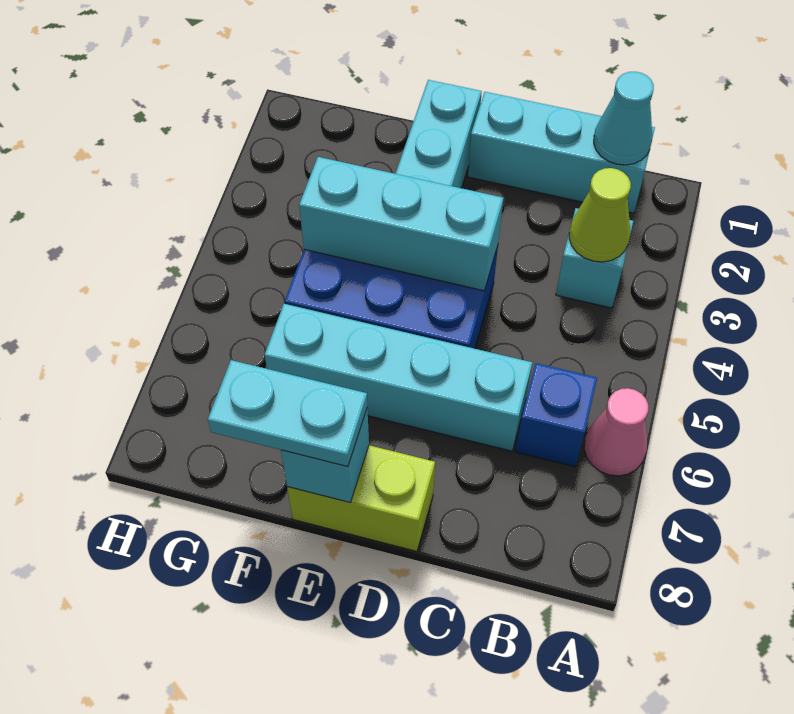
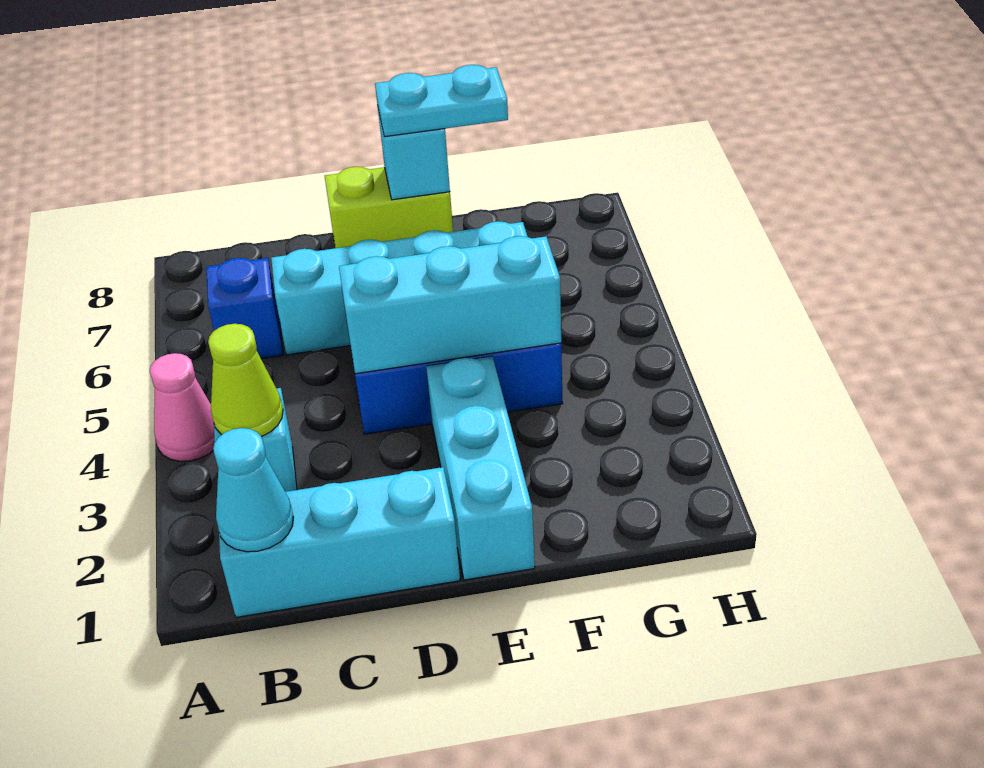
pink 1x1 cone [584,388,648,476] -> pink 1x1 cone moved to [150,353,215,461]

